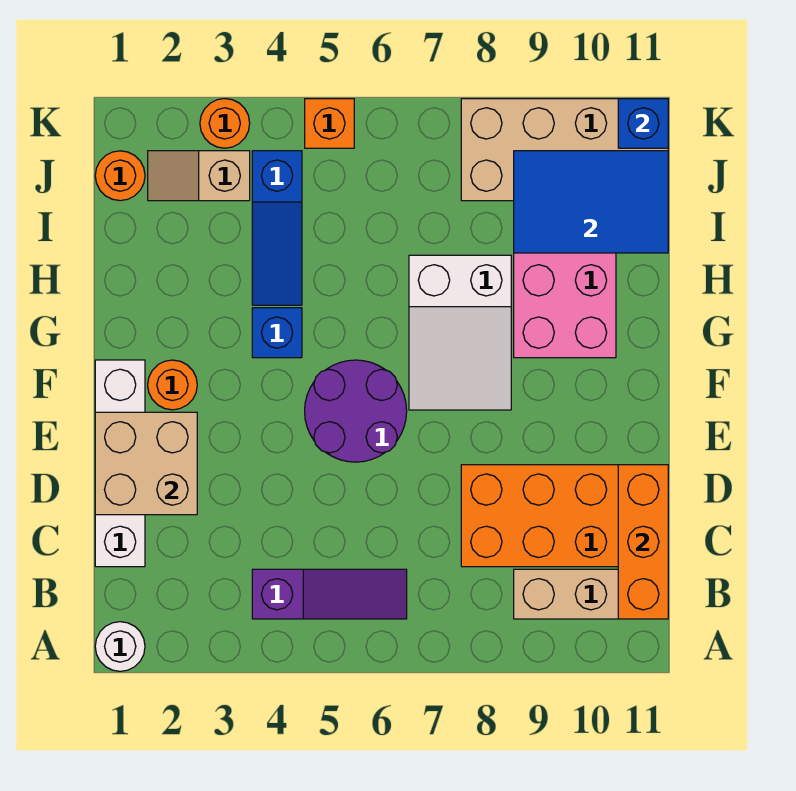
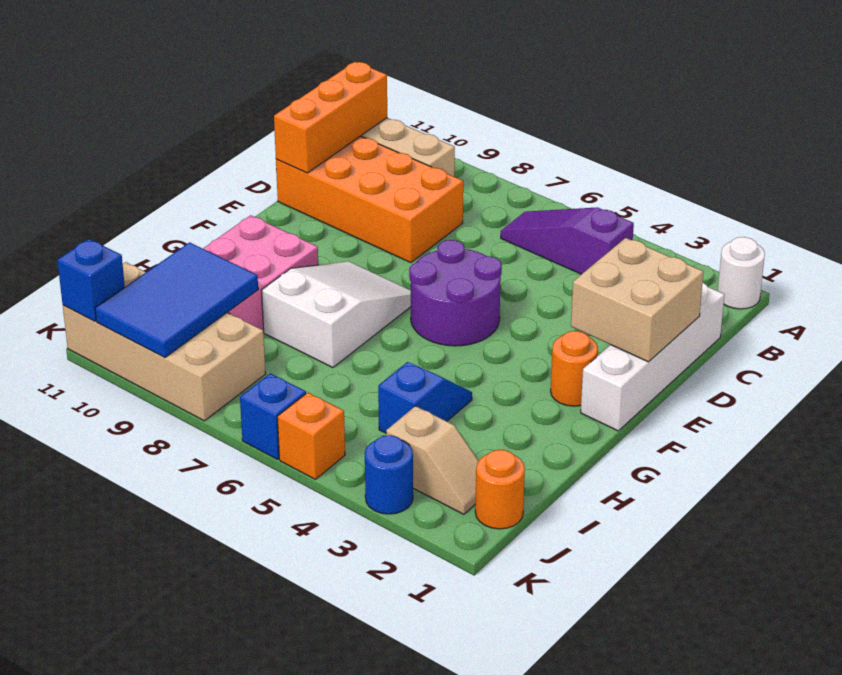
blue 1x1 brick [252,308,302,358] -> blue 1x1 brick moved to [240,373,306,459]
blue 1x3 slope [252,151,302,305] -> blue 1x2 slope [378,362,472,433]
blue 2x3 tile [514,151,668,253] -> blue 2x3 tile turned to [95,242,258,358]
orange 1x1 round brick [200,99,250,148] -> blue 1x1 round brick [365,435,413,514]

